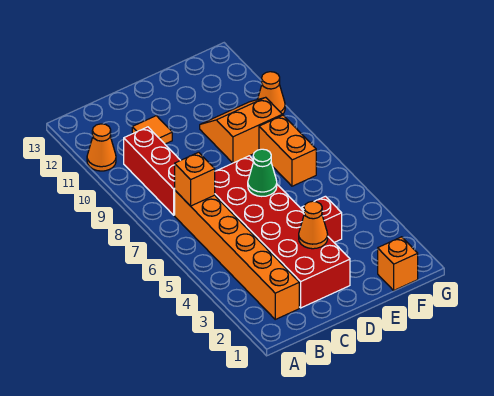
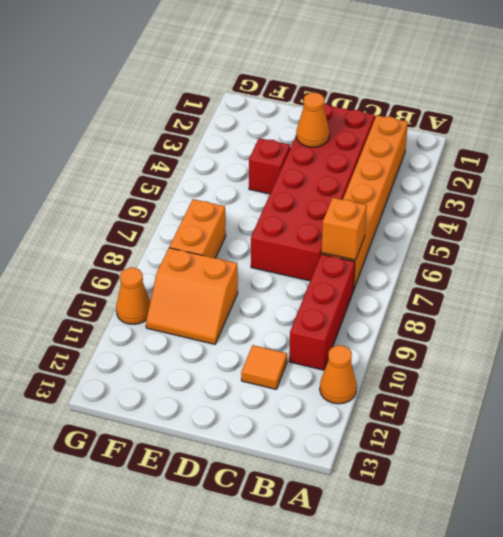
green 1x1 cone [248,149,277,196] -> none
orange 1x1 brick [378,237,418,290] -> none

